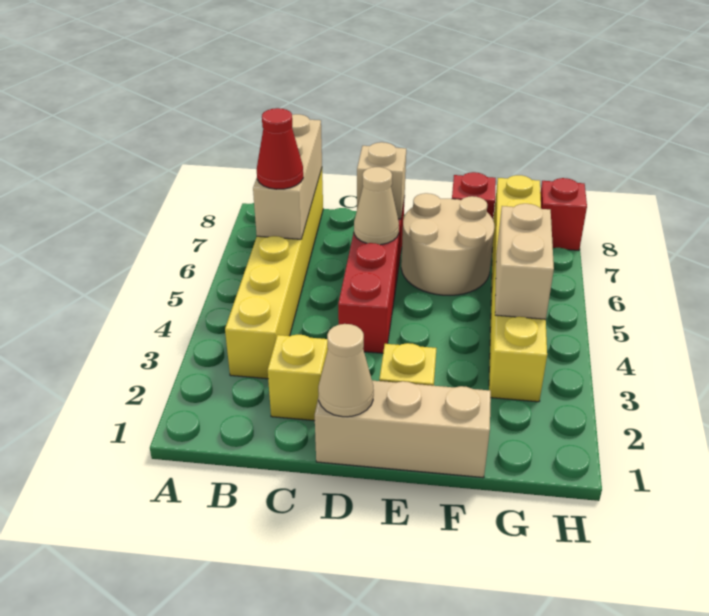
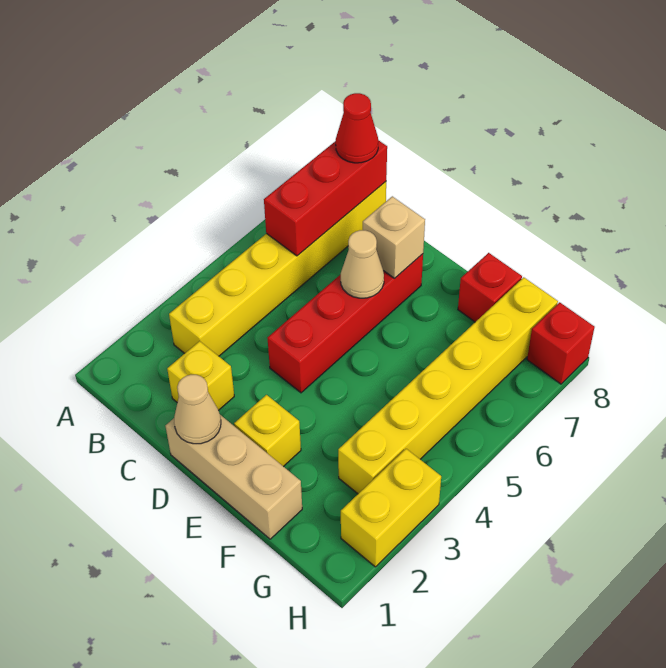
tan 1x3 brick [253,114,322,239] -> red 1x3 brick [264,140,387,256]
red 1x1 cone [257,108,303,189] -> red 1x1 cone moved to [336,93,378,163]
tan 2x2 round brick [401,193,495,295] -> none
tan 1x2 brick [495,204,554,319] -> none
none -> yellow 1x2 brick [341,449,441,567]

